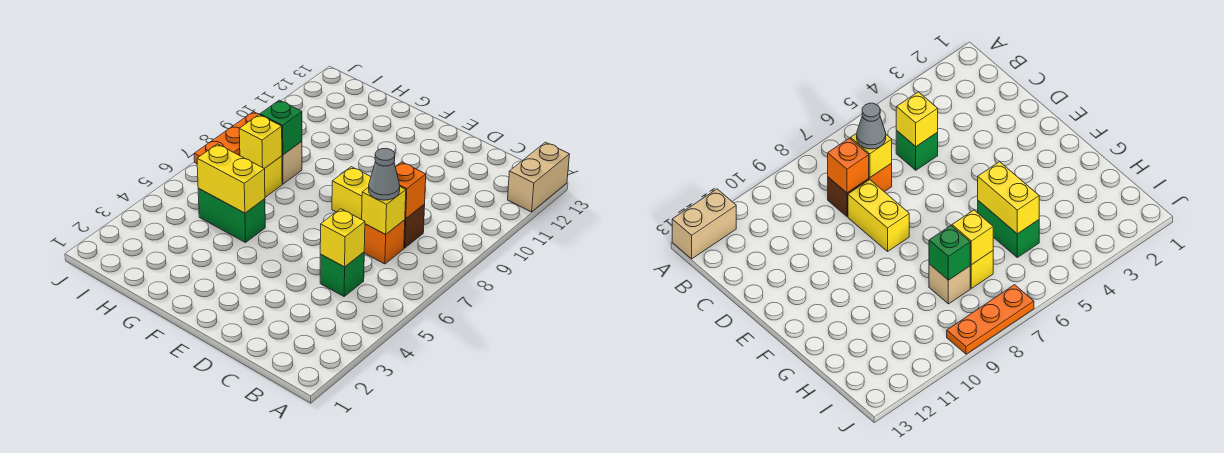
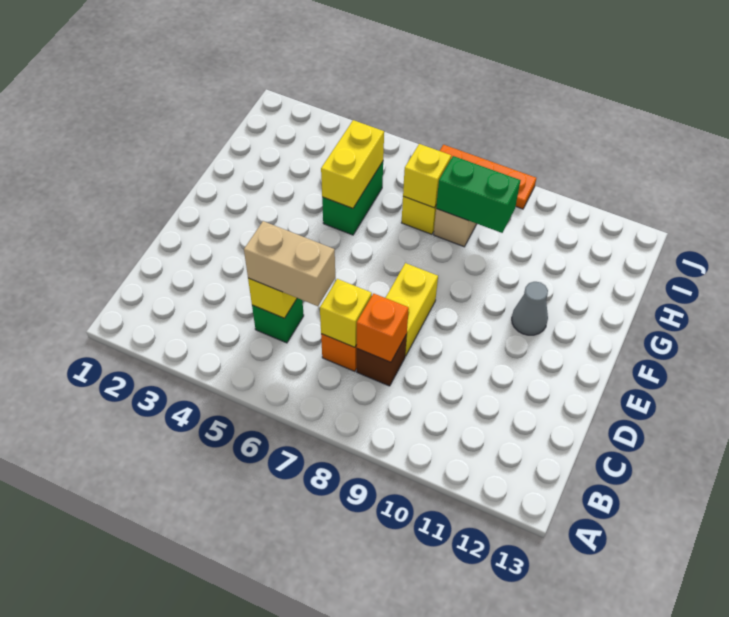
tan 1x2 brick [508,142,570,212] -> tan 1x2 brick moved to [244,221,335,306]
grey 1x1 cone [369,148,400,200] -> grey 1x1 cone moved to [512,282,548,335]
green 1x1 brick [260,100,302,155] -> green 1x2 brick [436,156,521,233]

